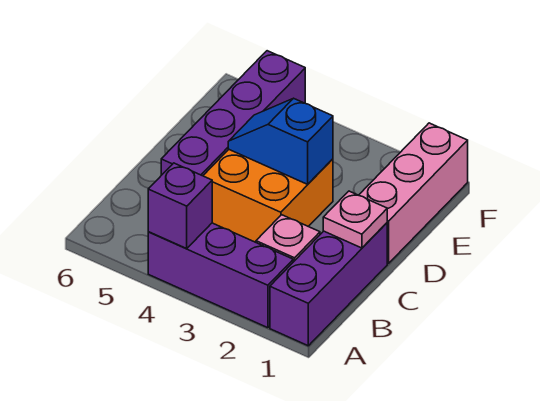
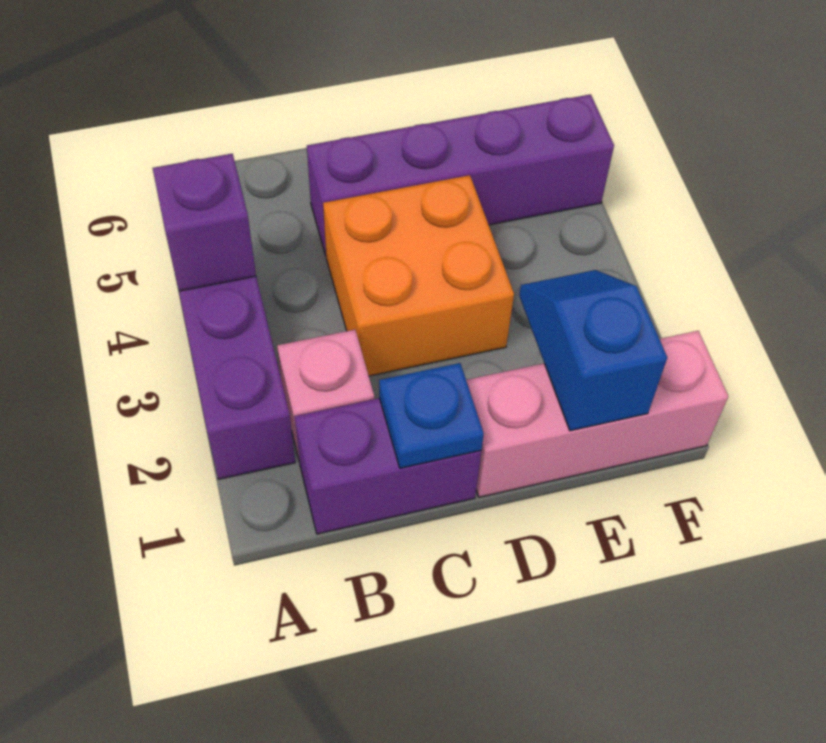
purple 1x3 brick [270,223,387,346] -> purple 1x2 brick [295,398,481,534]
pink 1x1 plate [323,191,387,248] -> blue 1x1 plate [379,363,484,468]
blue 1x2 slope [228,98,333,184] -> blue 1x2 slope moved to [519,270,667,431]

